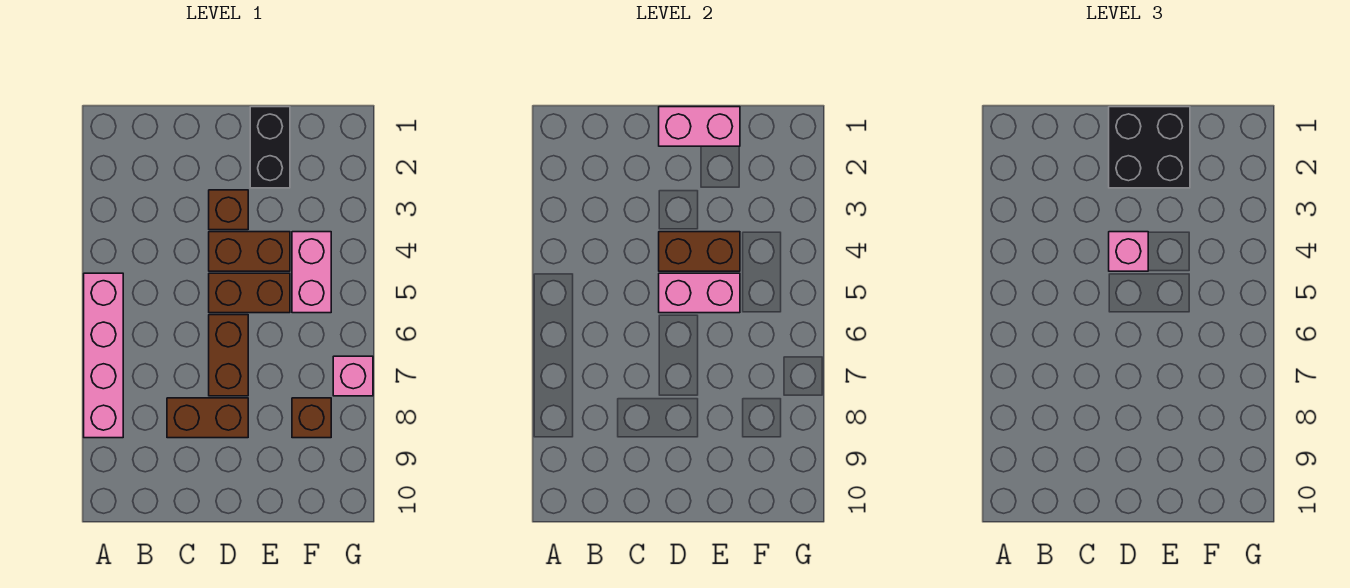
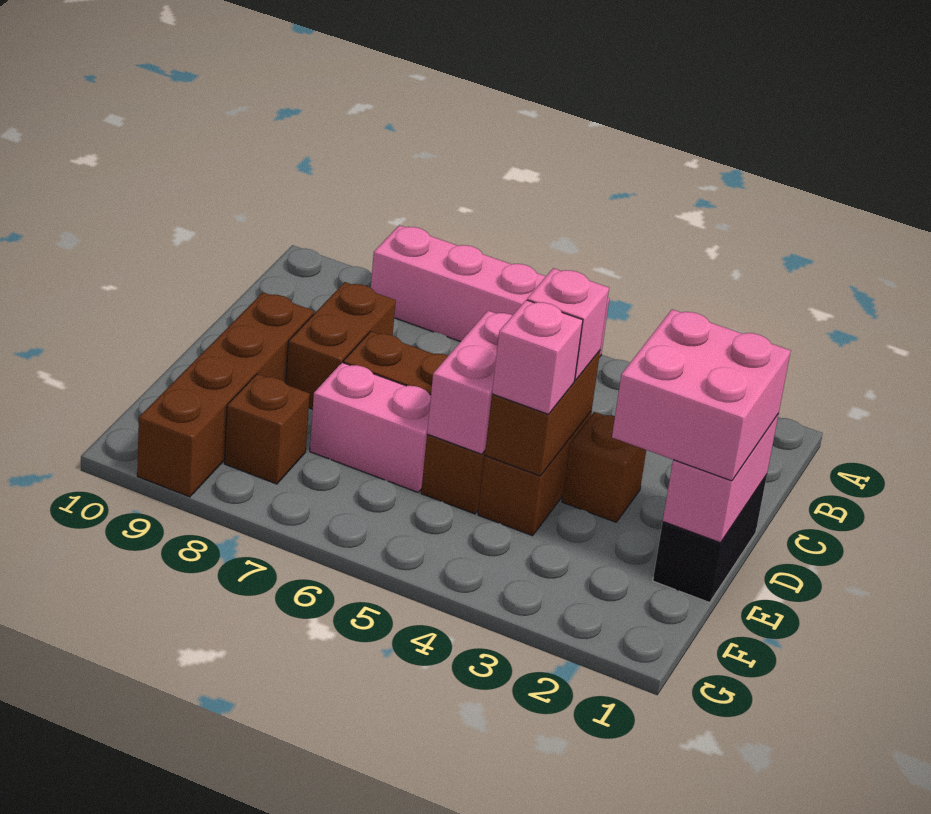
black 2x2 brick [1109,107,1190,188] -> pink 2x2 brick [612,309,791,481]
none -> brown 1x4 brick [137,292,314,497]
black 1x2 brick [250,107,290,188] -> black 1x2 brick turned to [653,475,767,602]
pink 1x2 brick [292,232,331,313] -> pink 1x2 brick moved to [310,362,431,492]
pink 1x1 brick [333,356,373,396] -> pink 1x1 brick moved to [492,300,583,414]

